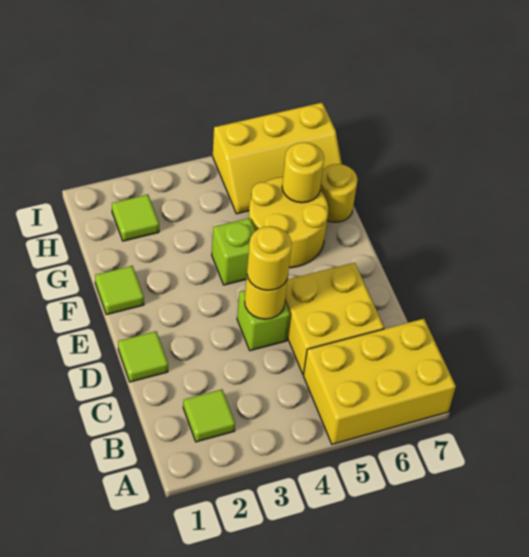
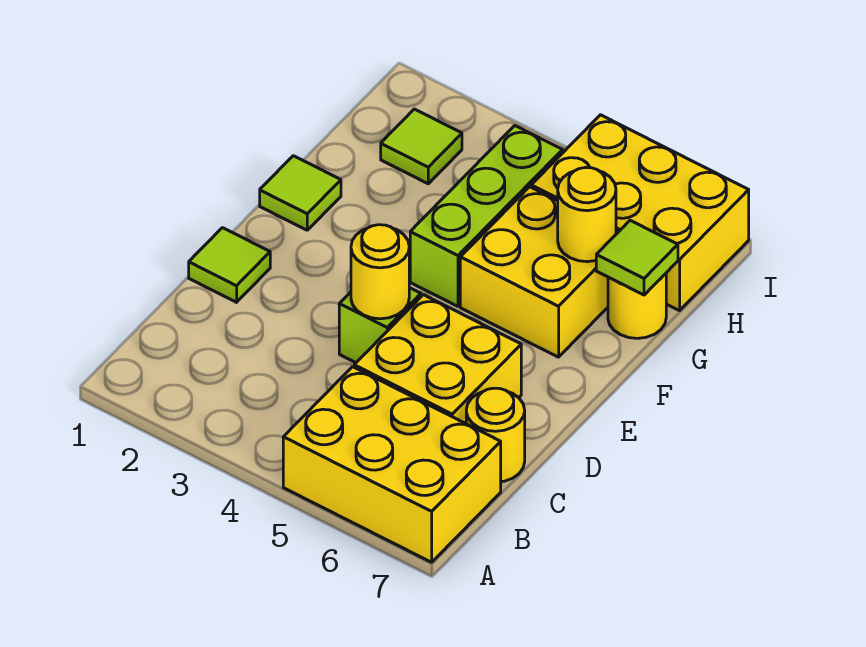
lime 1x1 tile [183,390,235,442] -> lime 1x1 tile moved to [596,220,678,295]
yellow 1x1 round brick [247,226,292,290] -> yellow 1x1 round brick moved to [466,388,525,482]
lime 1x1 brick [212,218,255,285] -> lime 1x3 brick [410,126,563,306]
yellow 2x2 round brick [249,177,328,268] -> yellow 2x2 brick [460,187,618,357]
yellow 2x3 slope [213,103,342,214] -> yellow 2x3 brick [531,115,749,311]

